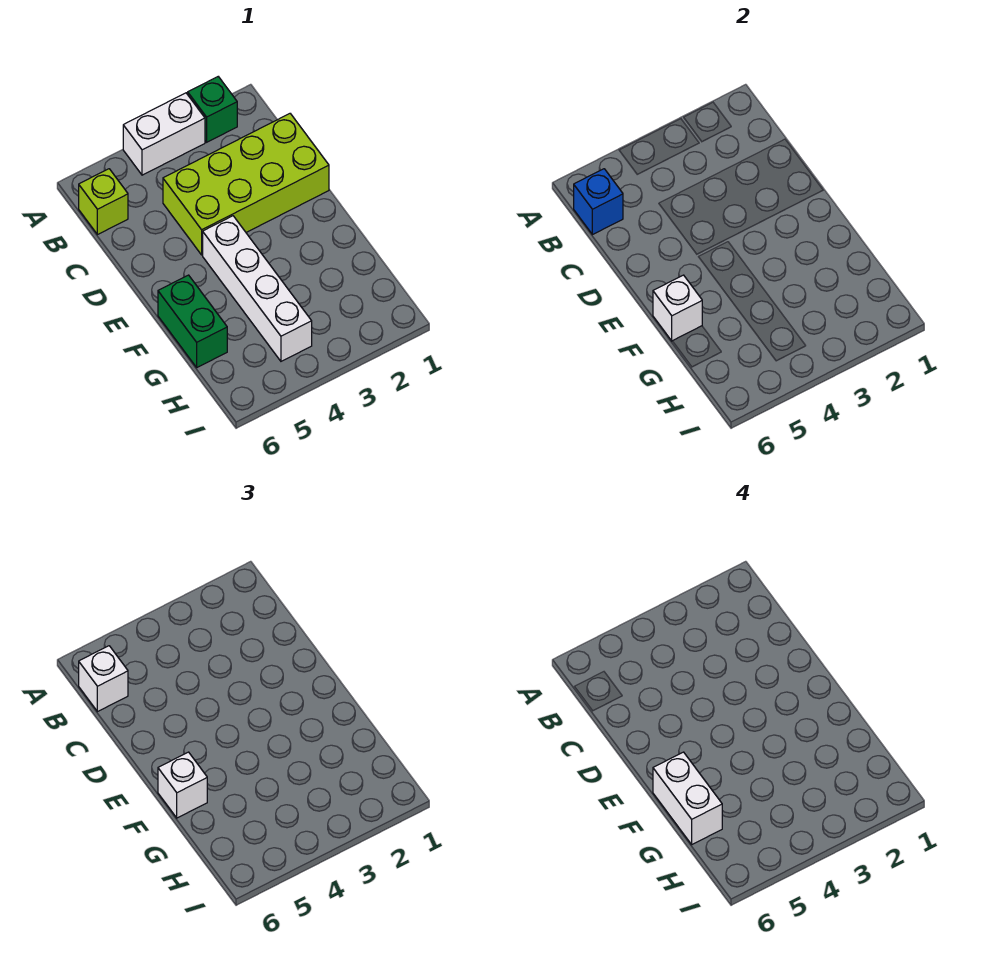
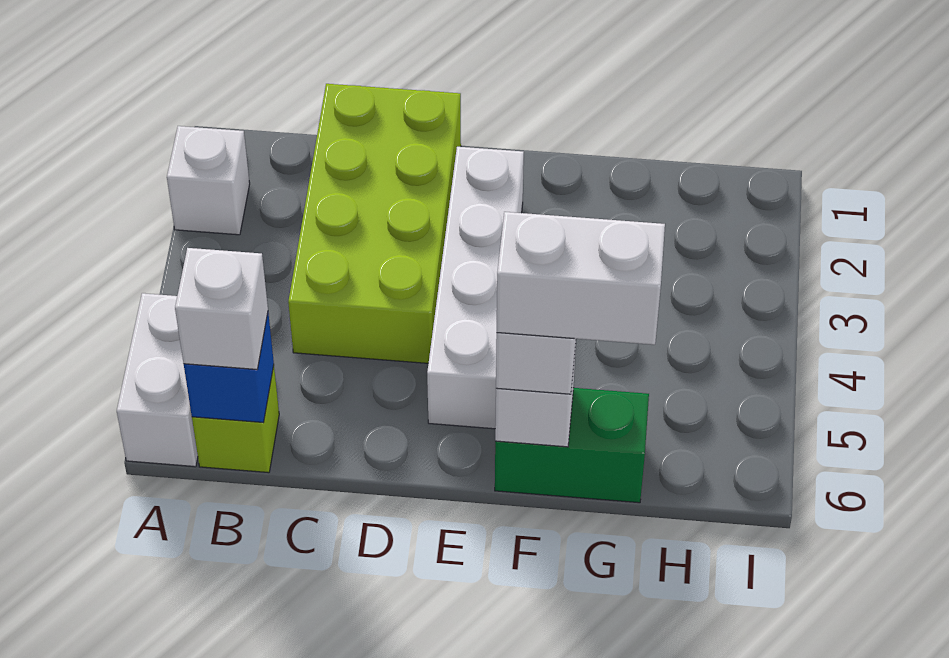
green 1x1 brick [188,77,237,142] -> white 1x1 brick [167,126,250,235]
white 1x2 brick [123,93,205,175] -> white 1x2 brick moved to [117,293,198,467]
white 1x4 brick [203,216,312,361] -> white 1x4 brick turned to [427,147,524,429]

